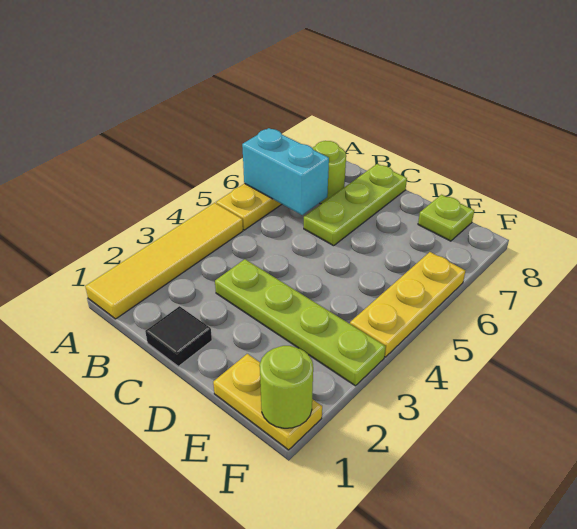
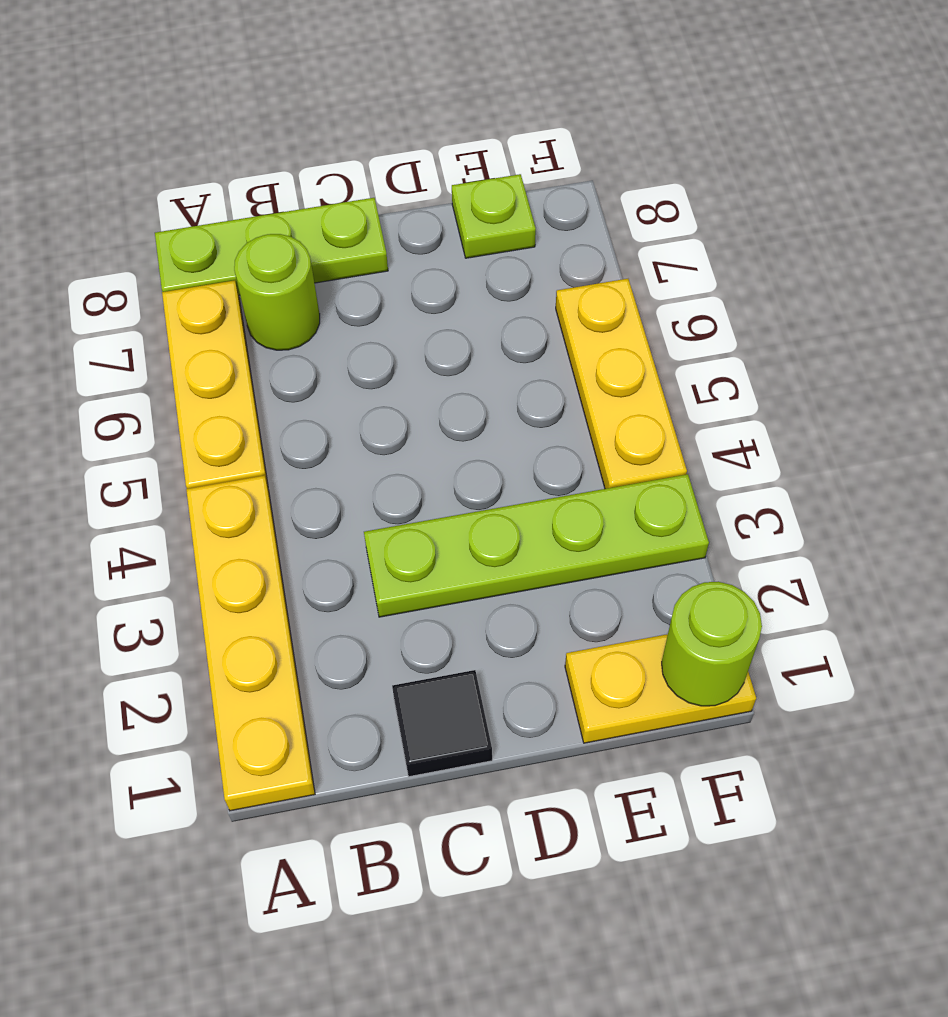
yellow 1x4 tile [85,203,243,319] -> yellow 1x4 plate [186,475,315,811]
cyan 1x2 brick [242,128,329,215] -> none
lime 1x3 plate [304,164,407,246] -> lime 1x3 plate turned to [155,198,388,295]

